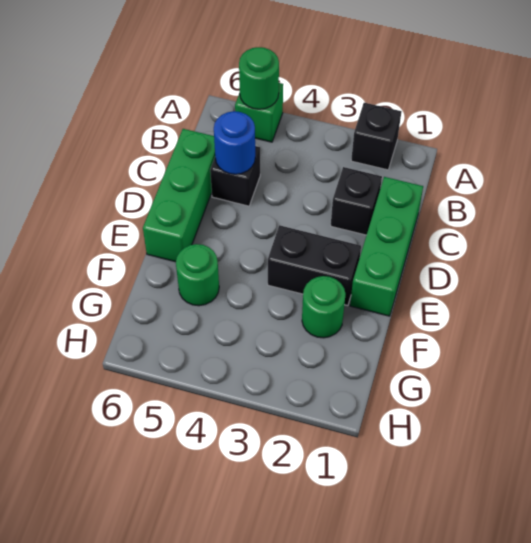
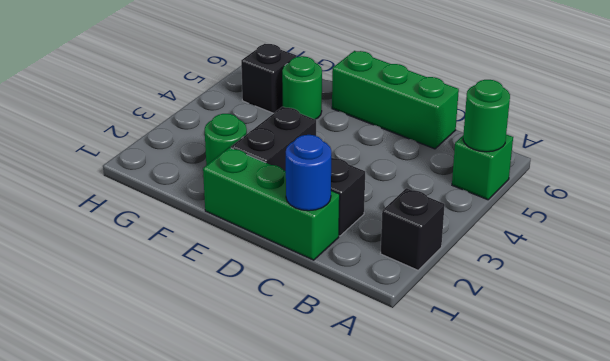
black 1x1 brick [210,146,260,206] -> black 1x1 brick moved to [241,44,296,113]
blue 1x1 round brick [214,111,255,174] -> blue 1x1 round brick moved to [286,135,331,211]

